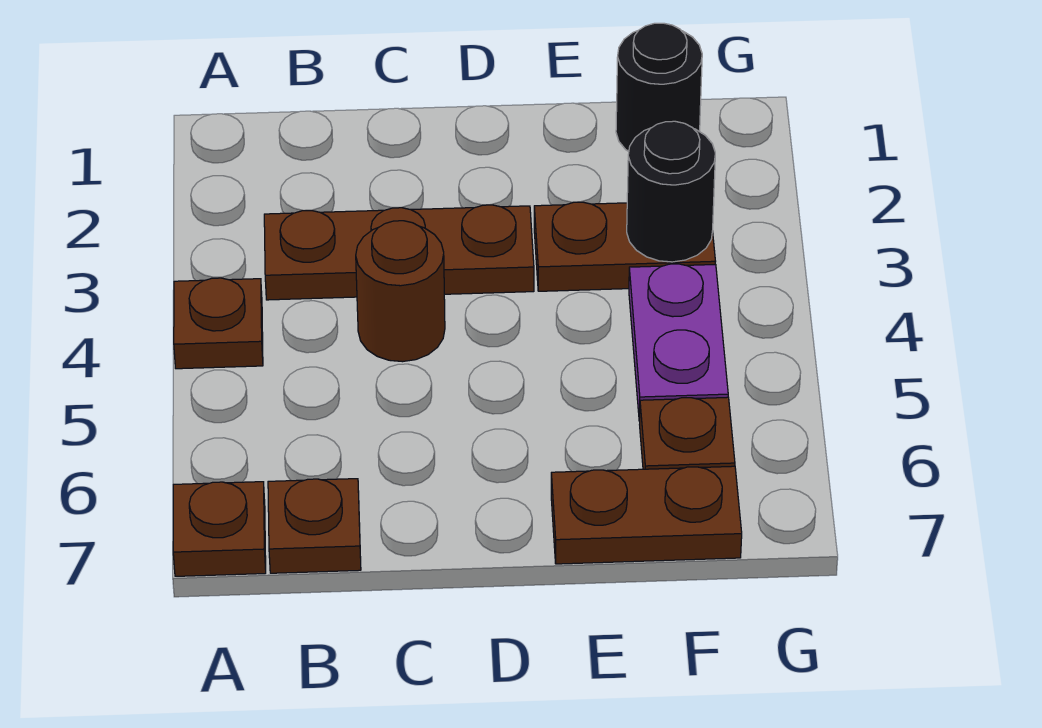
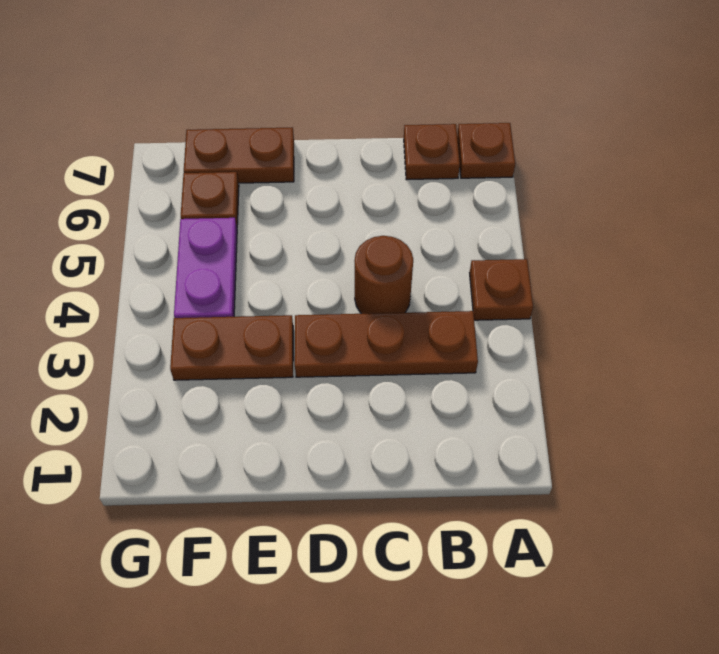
black 1x1 round brick [616,23,702,151] -> none
black 1x1 round brick [627,121,715,262] -> none

